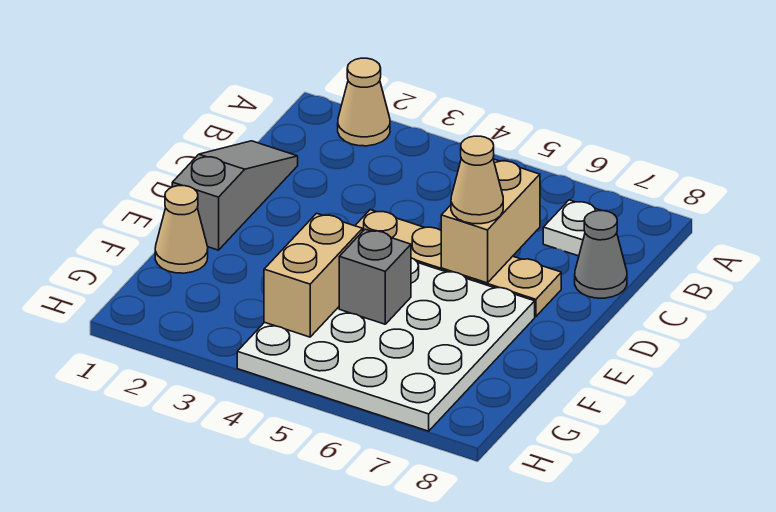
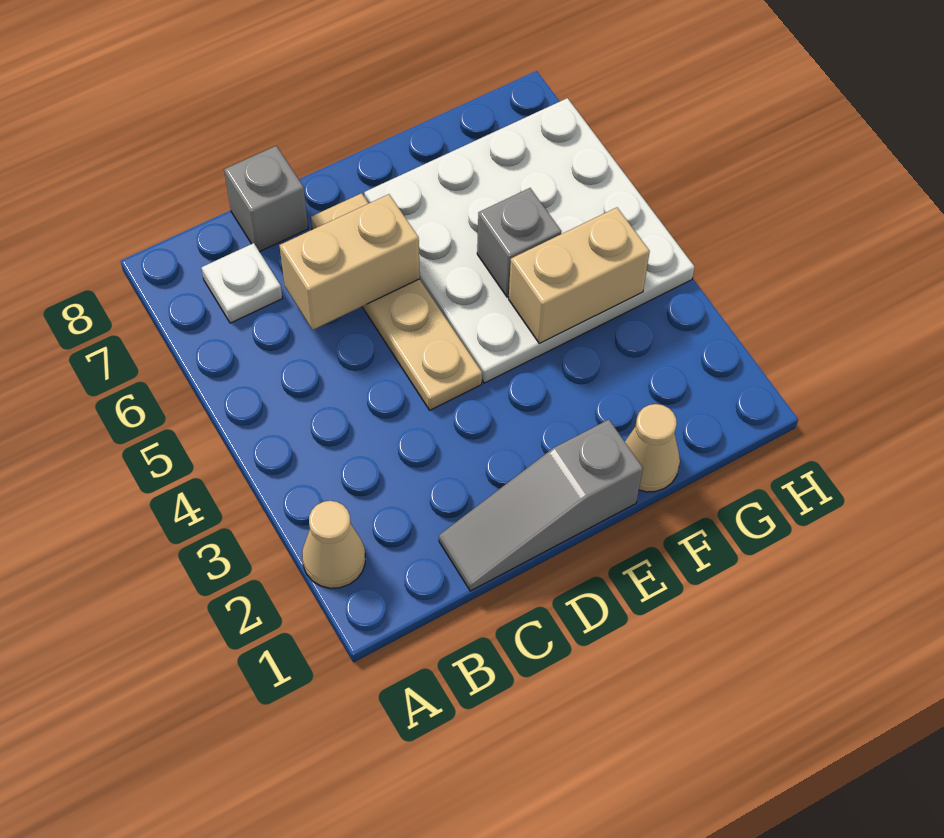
grey 1x1 cone [575,211,627,298] -> grey 1x1 brick [224,146,308,252]
tan 1x1 cone [451,136,503,224] -> none

